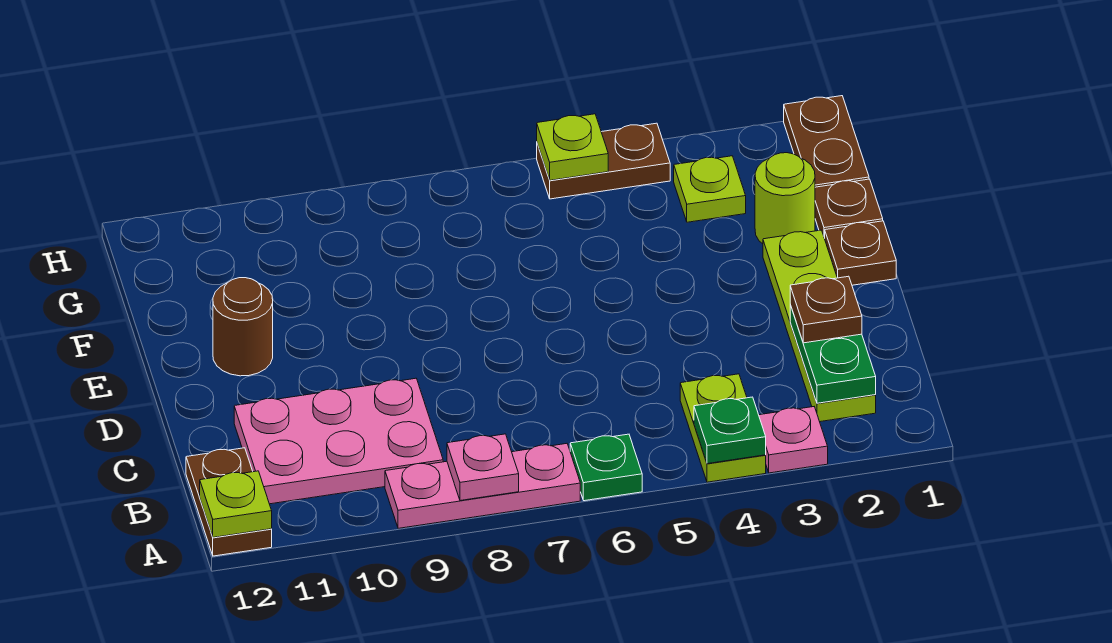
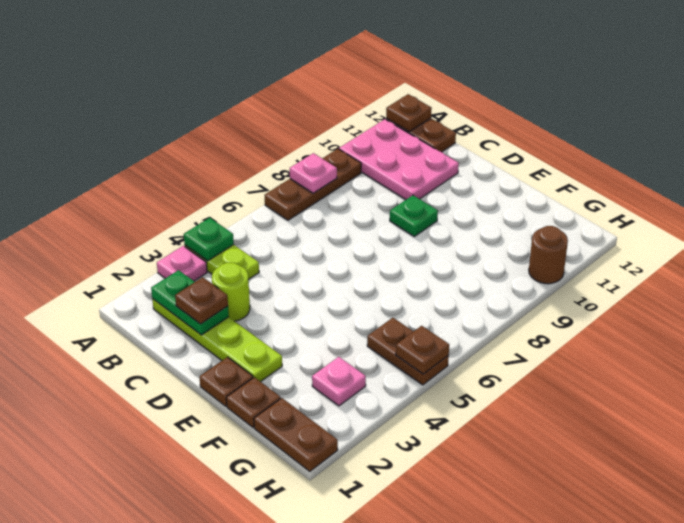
green 1x1 plate [570,434,642,501] -> green 1x1 plate moved to [390,195,438,237]
pink 1x3 plate [385,444,580,528] -> brown 1x3 plate [265,149,361,220]
lime 1x1 plate [200,471,272,537] -> brown 1x1 plate [386,94,432,132]
pink 2x3 plate [234,378,443,504] -> pink 2x3 plate turned to [339,119,459,200]
brown 1x1 round brick [213,278,273,376] -> brown 1x1 round brick moved to [529,226,568,284]
lime 1x1 round brick [755,153,815,244] -> lime 1x1 round brick moved to [212,263,250,321]
lime 1x1 plate [674,156,746,222] -> pink 1x1 plate [312,357,366,406]
brown 1x2 plate [537,123,670,199] -> brown 1x2 plate turned to [367,318,449,385]
lime 1x1 plate [537,114,608,180] -> brown 1x1 plate [396,326,449,374]

